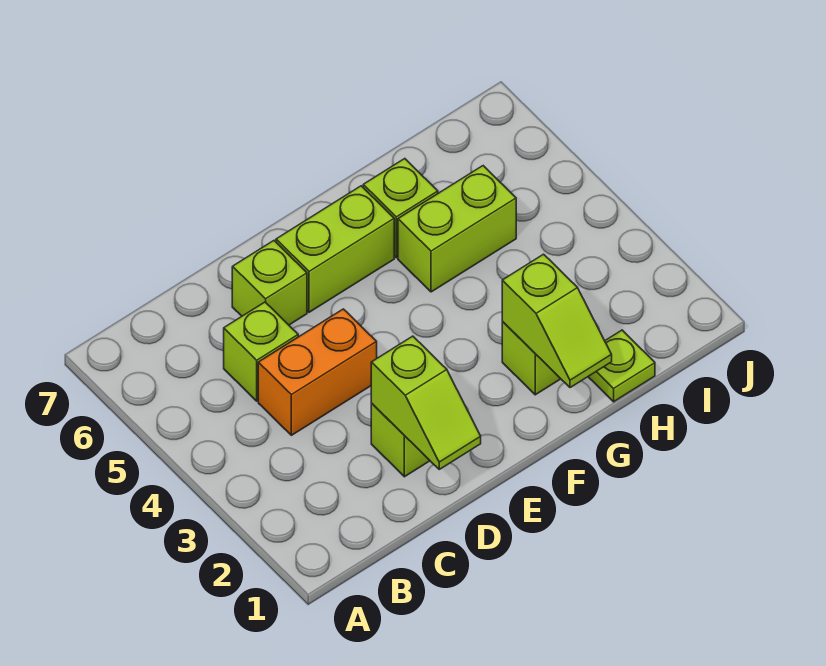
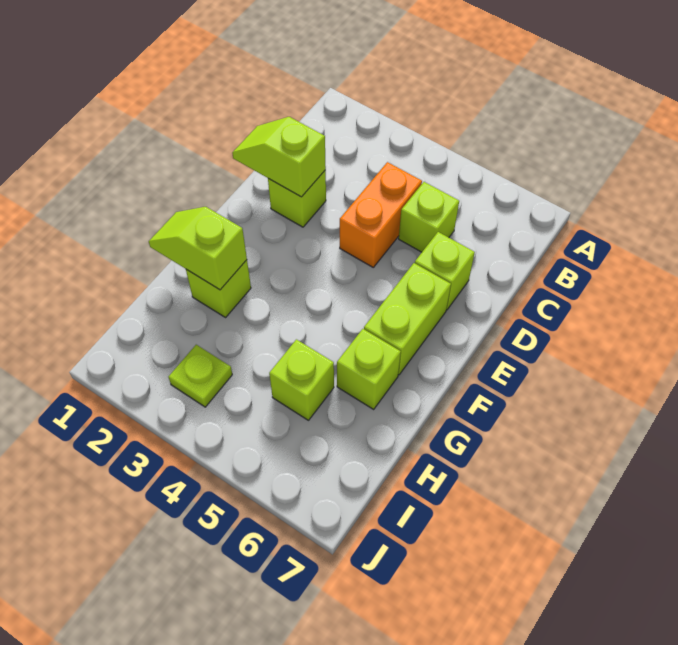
lime 1x2 brick [398,166,516,292] -> lime 1x1 brick [269,339,334,420]
lime 1x1 plate [588,330,655,402] -> lime 1x1 plate moved to [168,345,232,407]

